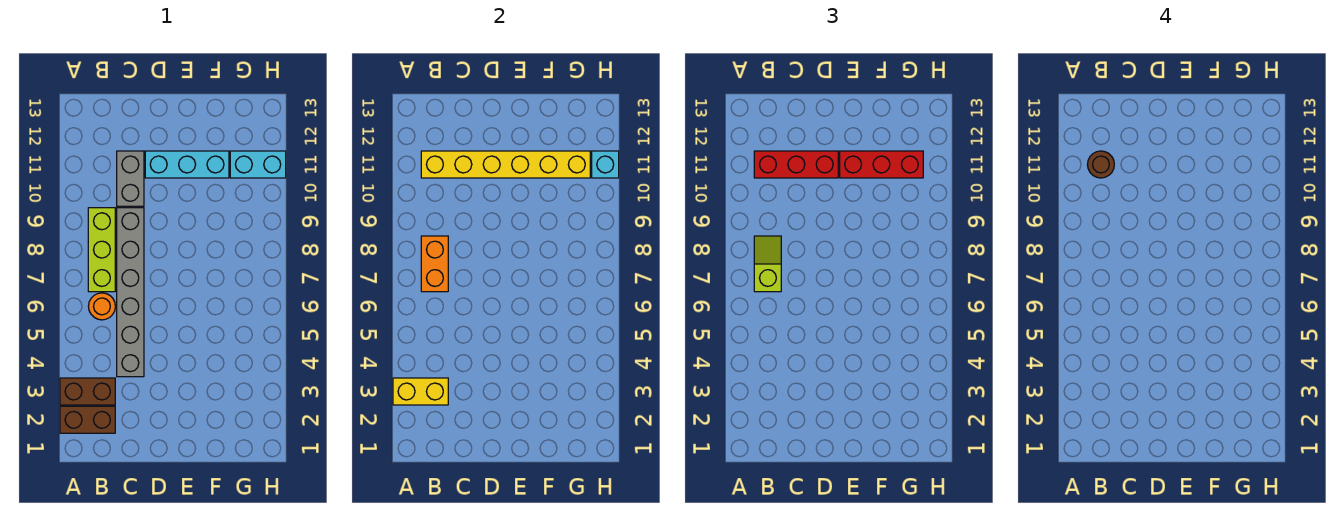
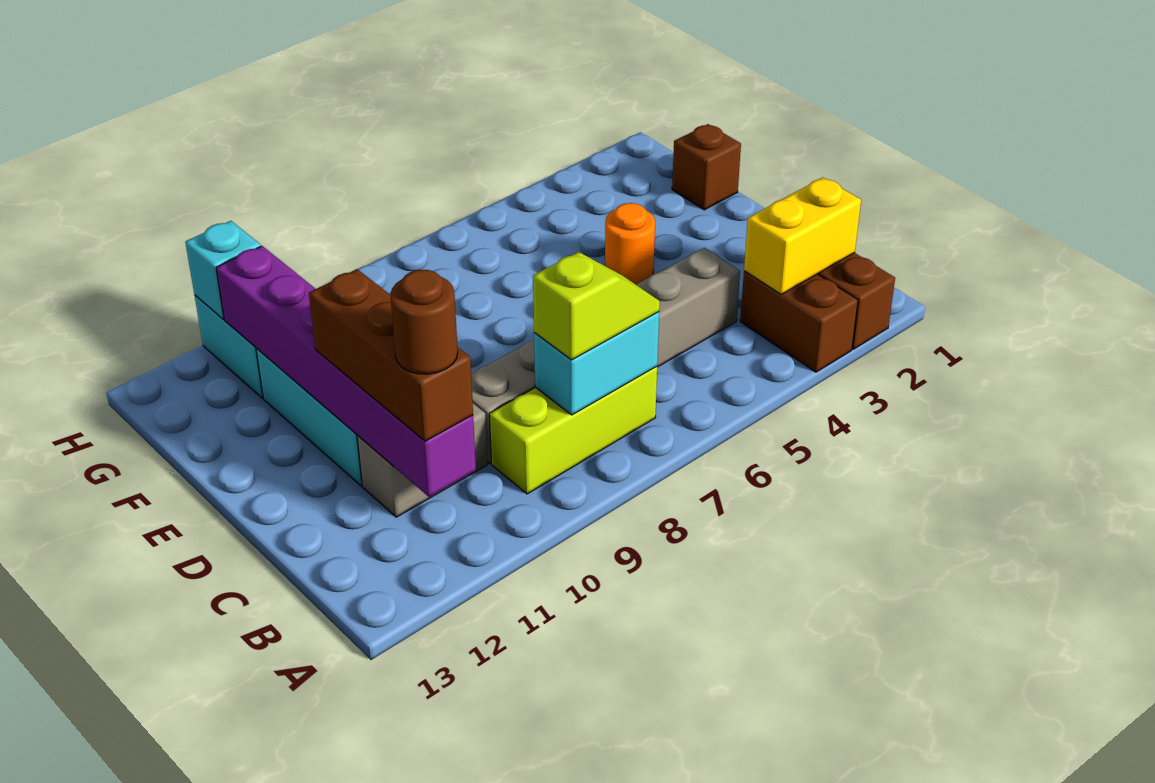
yellow 1x2 brick [393,378,448,405] -> yellow 1x2 brick turned to [744,177,861,294]
orange 1x1 round brick [88,293,115,320] -> orange 1x1 round brick moved to [605,203,655,284]
orange 1x2 brick [421,236,448,292] -> cyan 1x2 brick [534,312,659,415]
lime 1x2 slope [754,236,781,292] -> lime 1x2 slope turned to [533,252,660,360]
yellow 1x6 brick [421,151,590,178] -> purple 1x6 brick [216,246,476,497]
red 1x3 brick [754,151,838,178] -> brown 1x3 brick [309,269,473,441]
red 1x3 brick [840,151,923,178] -> none
none -> brown 1x1 brick [672,124,741,210]

